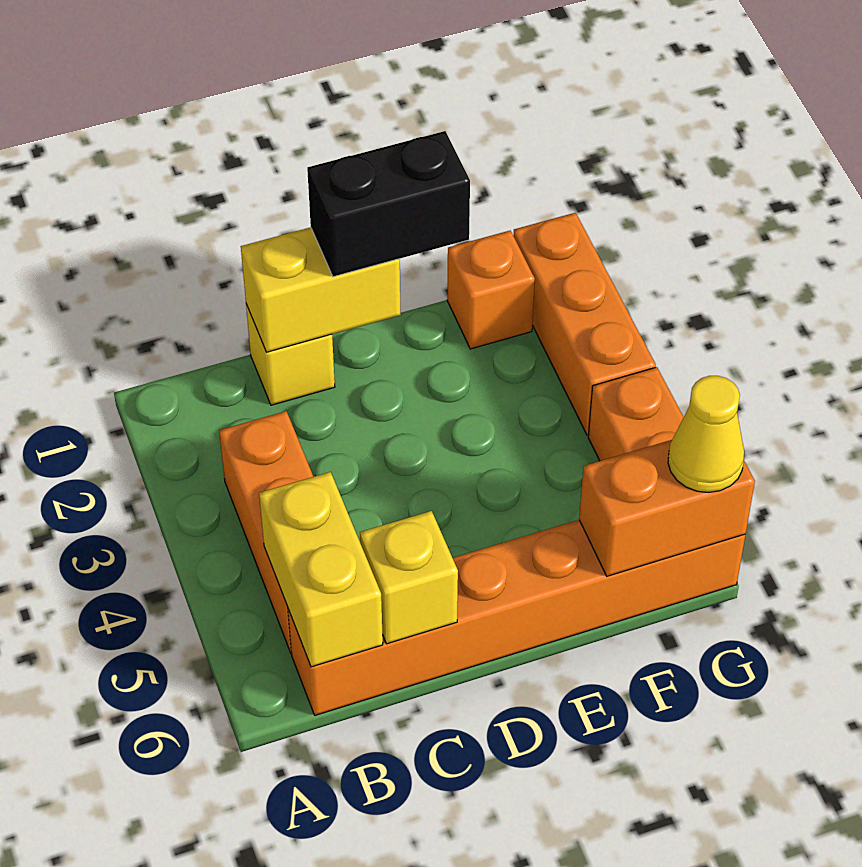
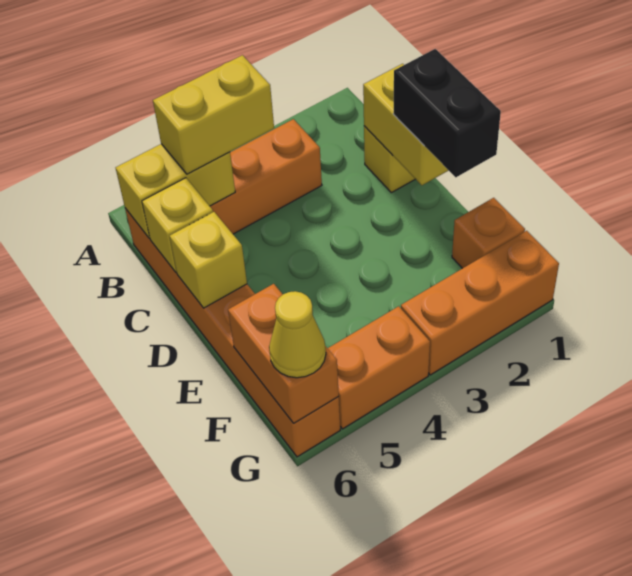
none -> yellow 1x2 brick [153,55,274,174]
none -> yellow 1x1 brick [170,212,247,308]

